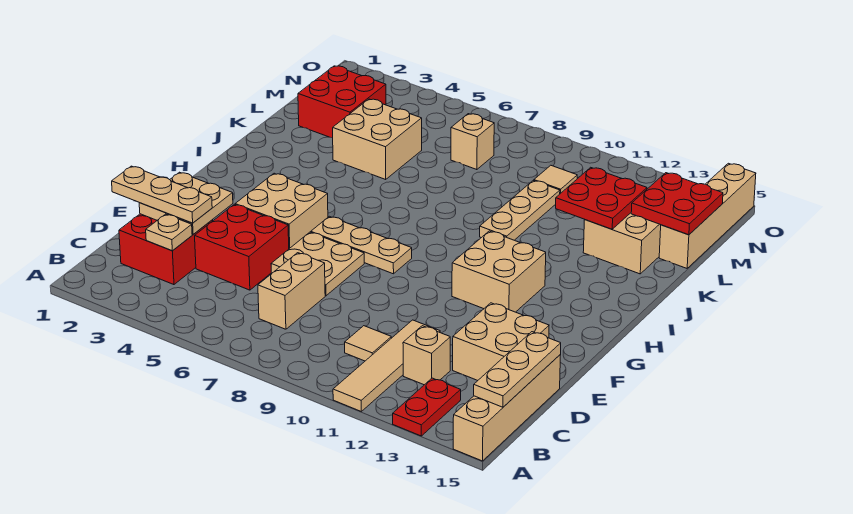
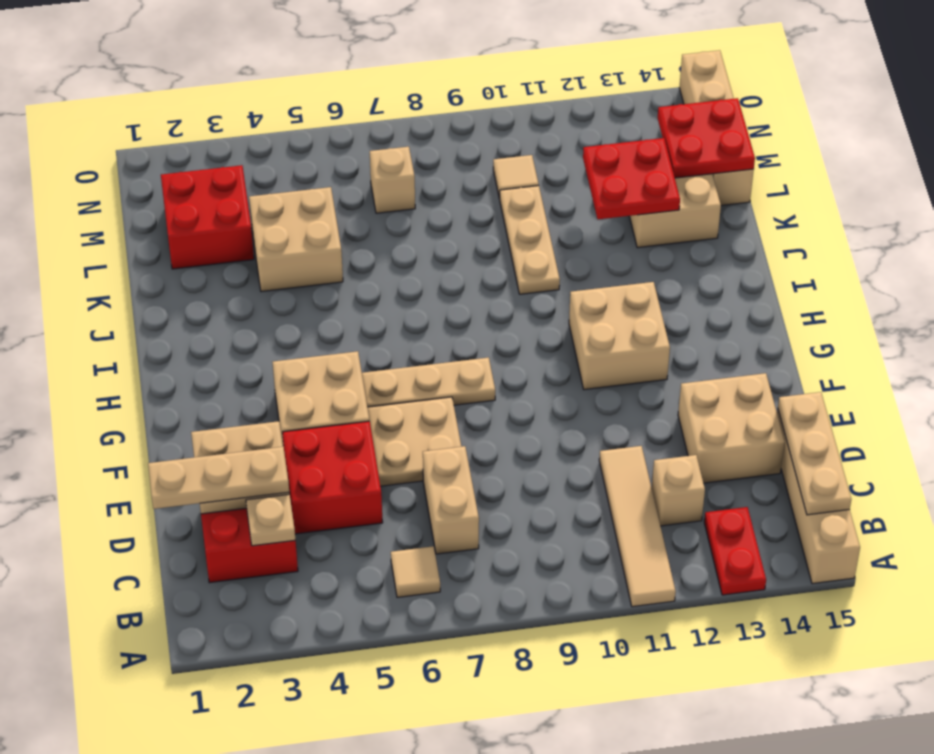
tan 1x1 tile [345,326,391,361] -> tan 1x1 tile moved to [391,546,440,597]

